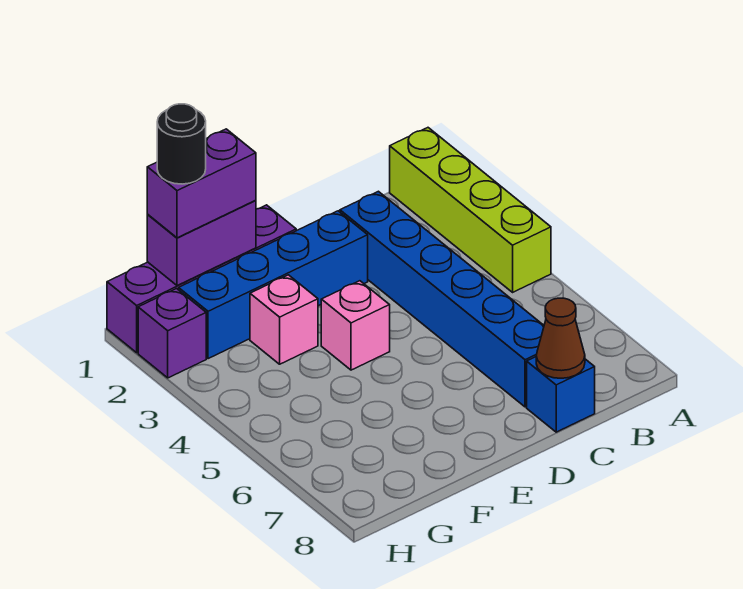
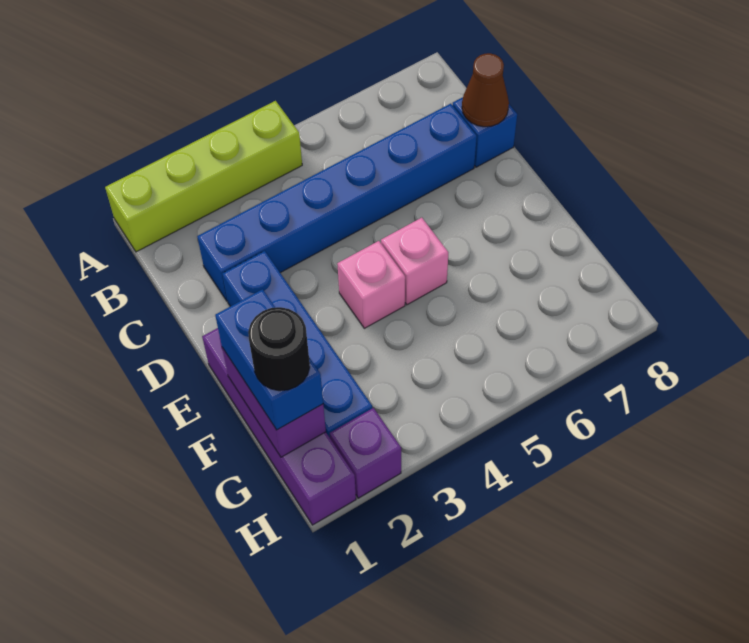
purple 1x2 brick [147,129,256,238] -> blue 1x2 brick [215,289,323,430]
pink 1x1 brick [250,275,318,364] -> pink 1x1 brick moved to [381,218,448,305]

